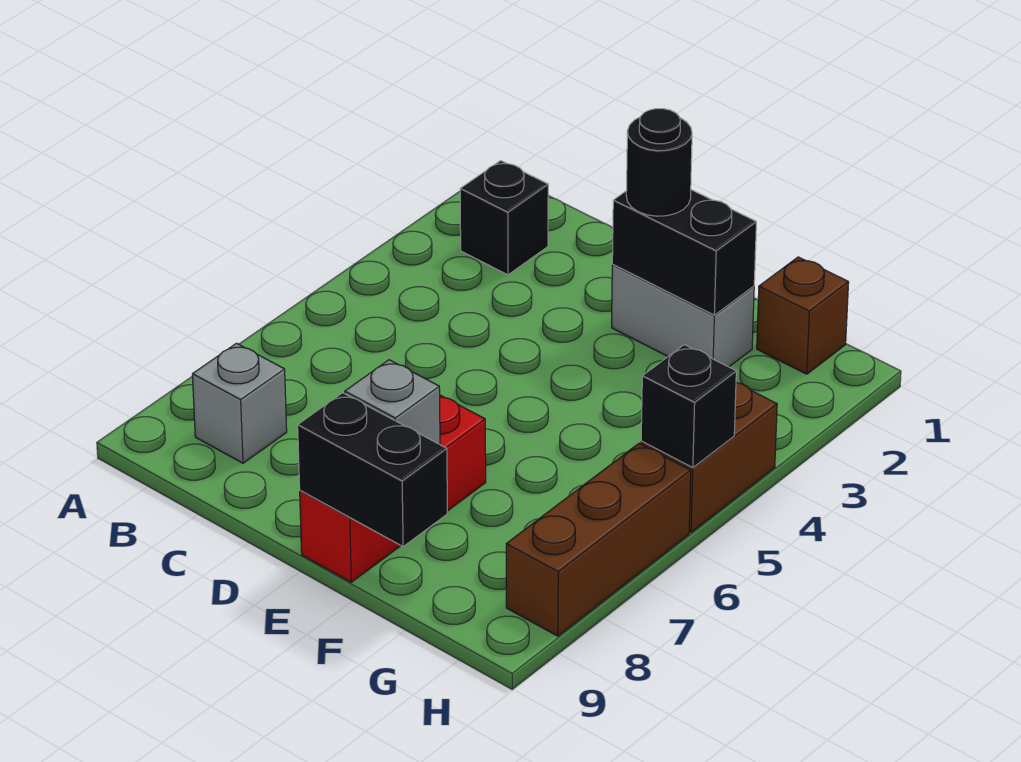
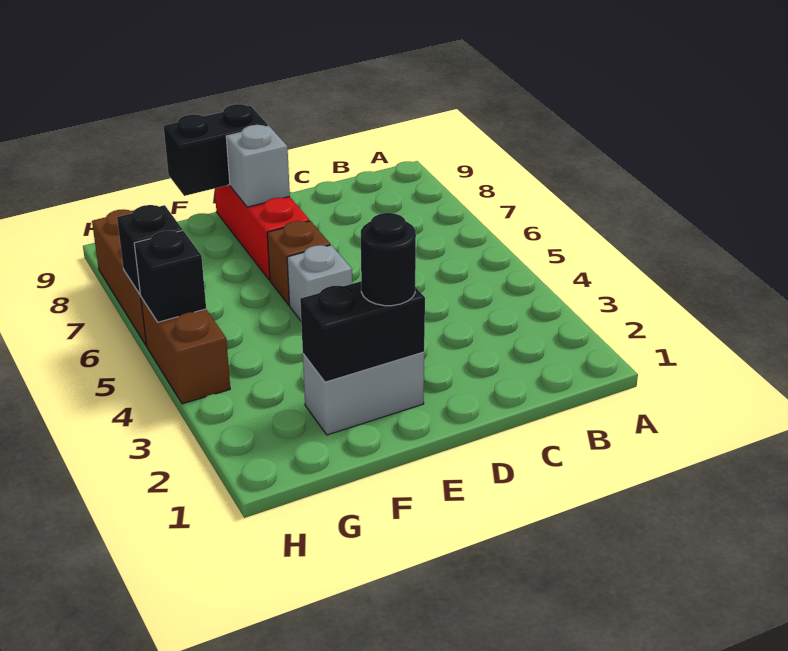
black 1x1 brick [460,161,548,275] -> black 1x1 brick moved to [117,205,182,294]
grey 1x1 brick [192,343,287,463] -> grey 1x1 brick moved to [287,245,352,321]
brown 1x1 brick [757,257,849,374] -> brown 1x1 brick moved to [267,221,330,305]

